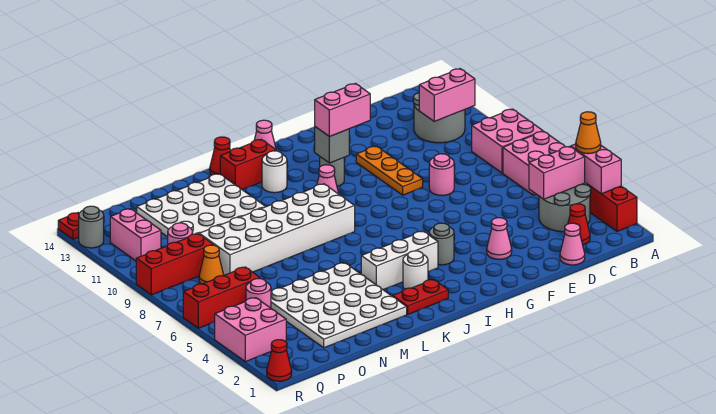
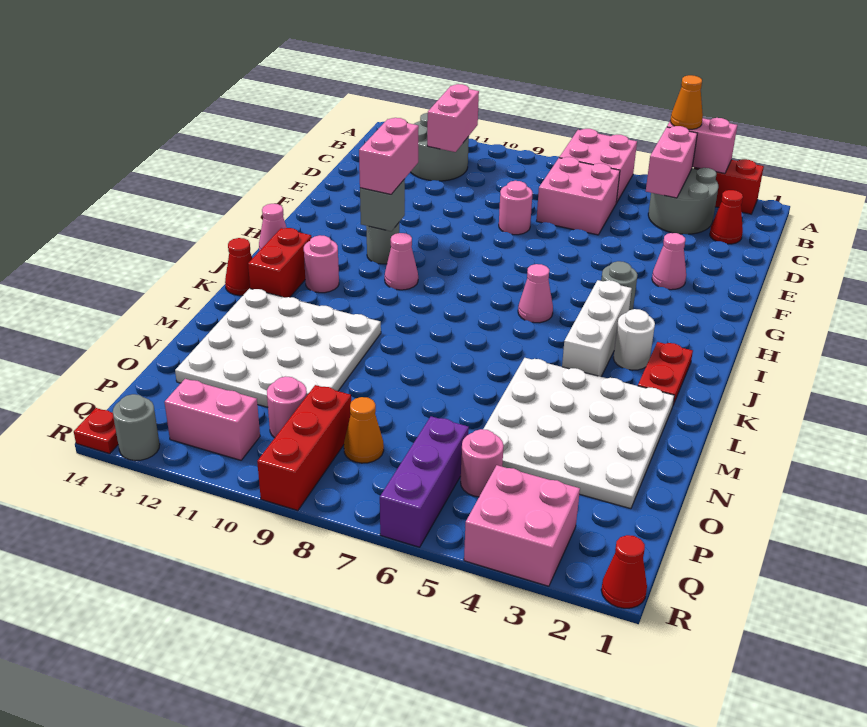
pink 2x2 brick [472,109,543,173] -> pink 2x2 brick moved to [537,157,620,235]
pink 1x1 cone [560,223,585,265] -> pink 1x1 cone moved to [518,264,553,323]
orange 1x3 plate [356,146,423,195] -> none
white 2x6 brick [199,184,355,275] -> none
white 1x1 round brick [262,151,287,193] -> pink 1x1 round brick [304,235,339,293]
red 1x3 brick [183,267,260,328] -> purple 1x3 brick [380,416,469,547]

